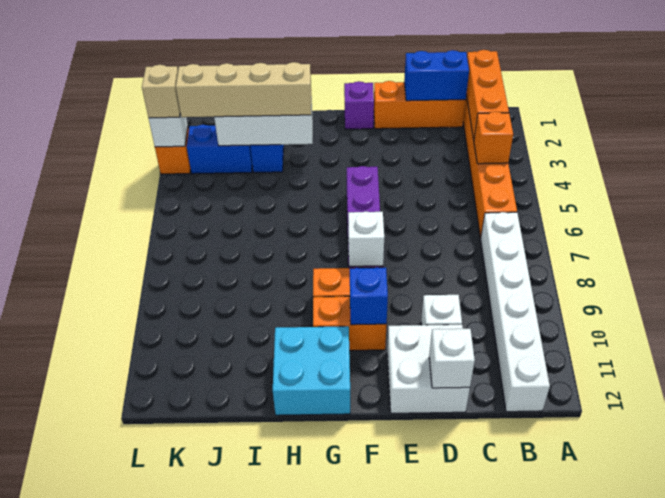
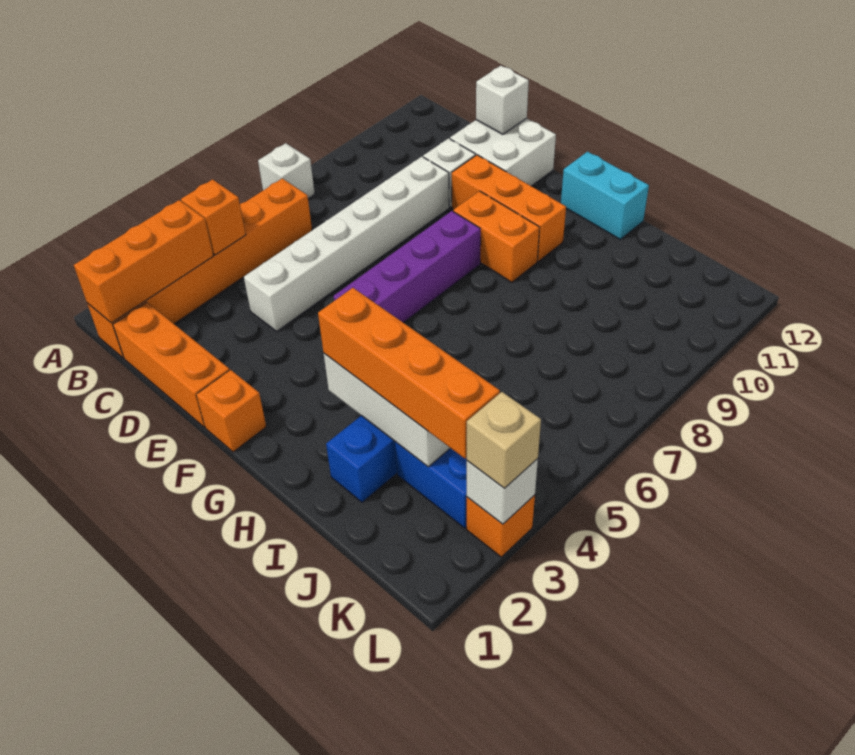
white 1x6 brick [481,212,550,412] -> white 1x6 brick moved to [244,157,449,331]
blue 1x2 brick [404,50,469,101] -> none
purple 1x1 brick [344,81,374,129] -> orange 1x1 brick [196,370,266,452]
white 1x1 brick [348,211,384,266] -> white 1x1 brick moved to [258,143,315,199]
orange 1x2 brick [313,296,387,350] -> orange 1x3 brick [452,155,566,261]
blue 1x1 brick [350,268,388,325] -> none
cyan 2x2 brick [273,326,350,415] -> cyan 1x2 brick [561,152,649,239]
tan 1x4 brick [176,62,311,117] -> orange 1x4 brick [318,288,500,459]

